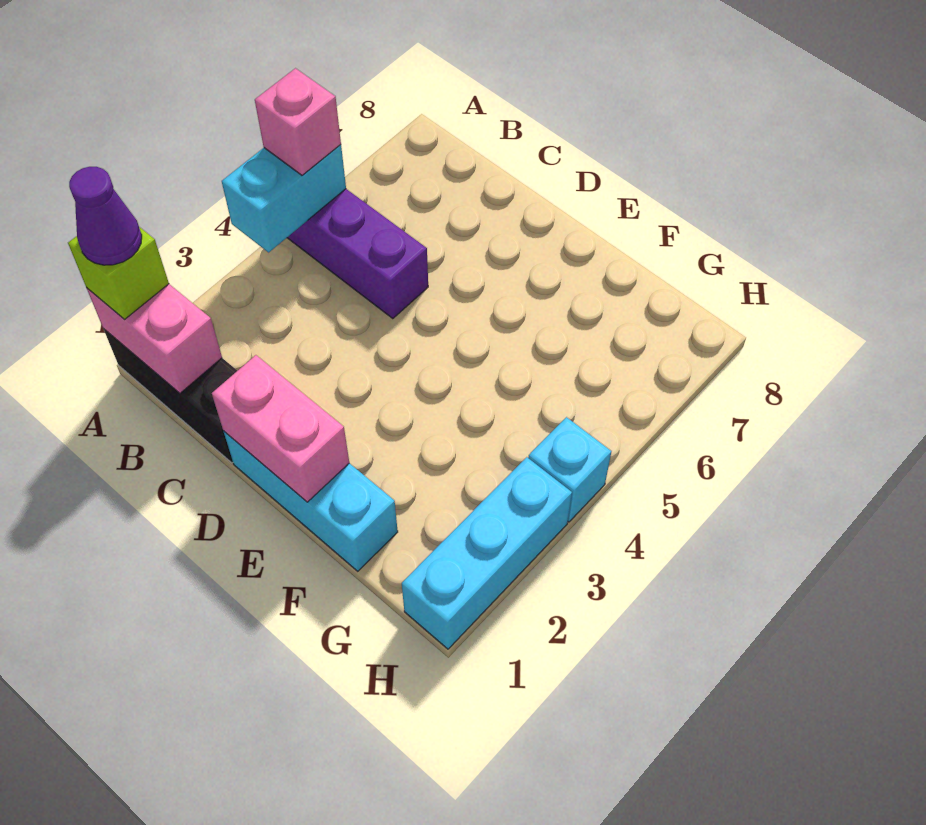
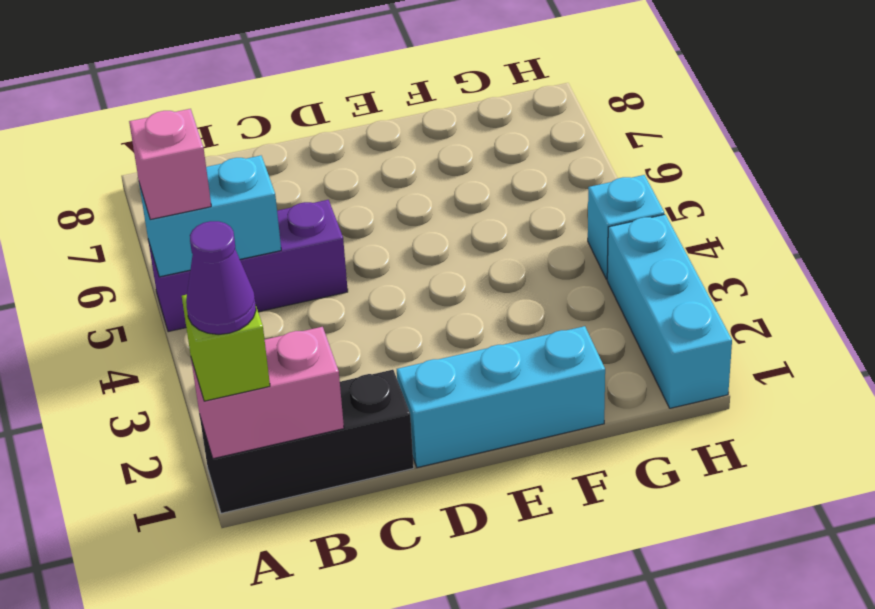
cyan 1x2 brick [222,145,346,252] -> cyan 1x2 brick turned to [139,156,281,277]
pink 1x2 brick [212,355,349,502] -> none

